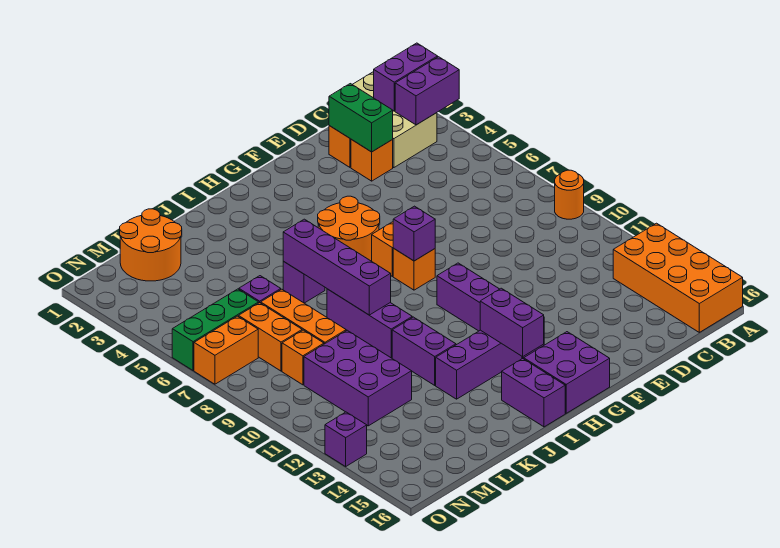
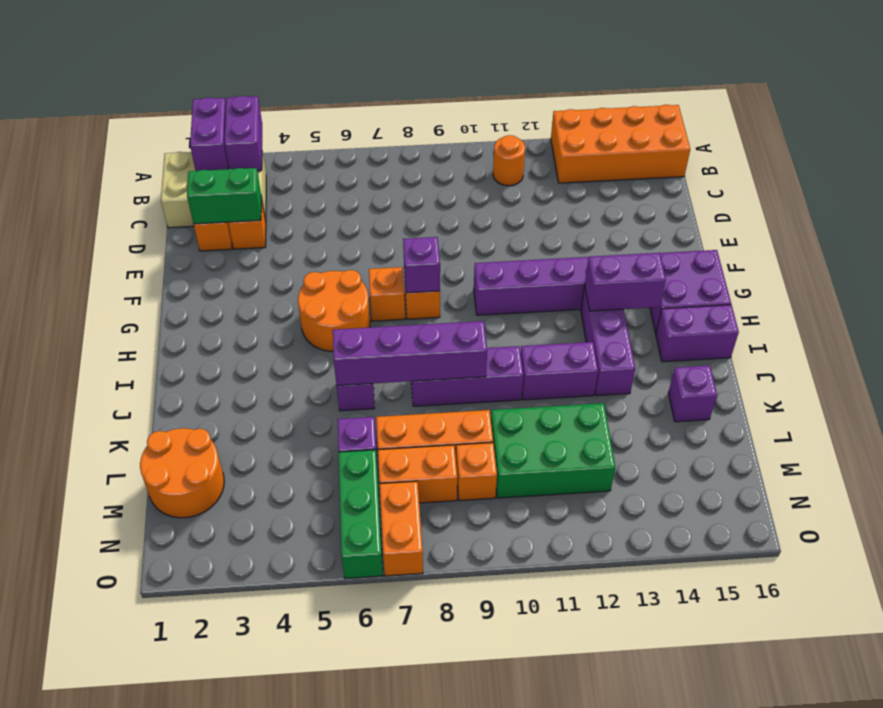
orange 1x1 round brick [555,170,584,219] -> orange 1x1 round brick moved to [493,135,525,186]
purple 2x3 brick [304,330,412,426] -> green 2x3 brick [491,403,616,498]
purple 1x1 brick [325,412,367,466] -> purple 1x1 brick moved to [668,366,717,422]

